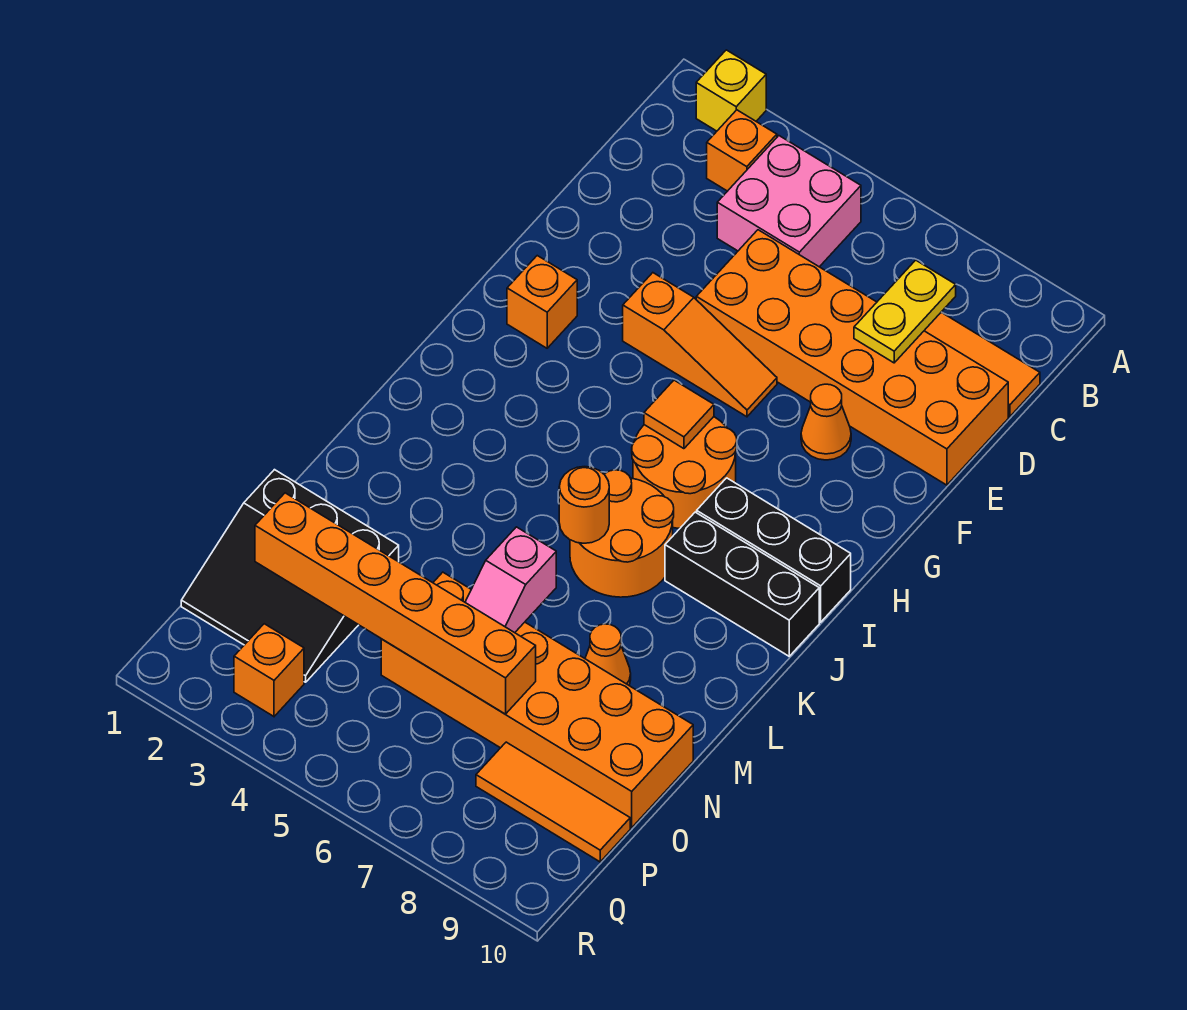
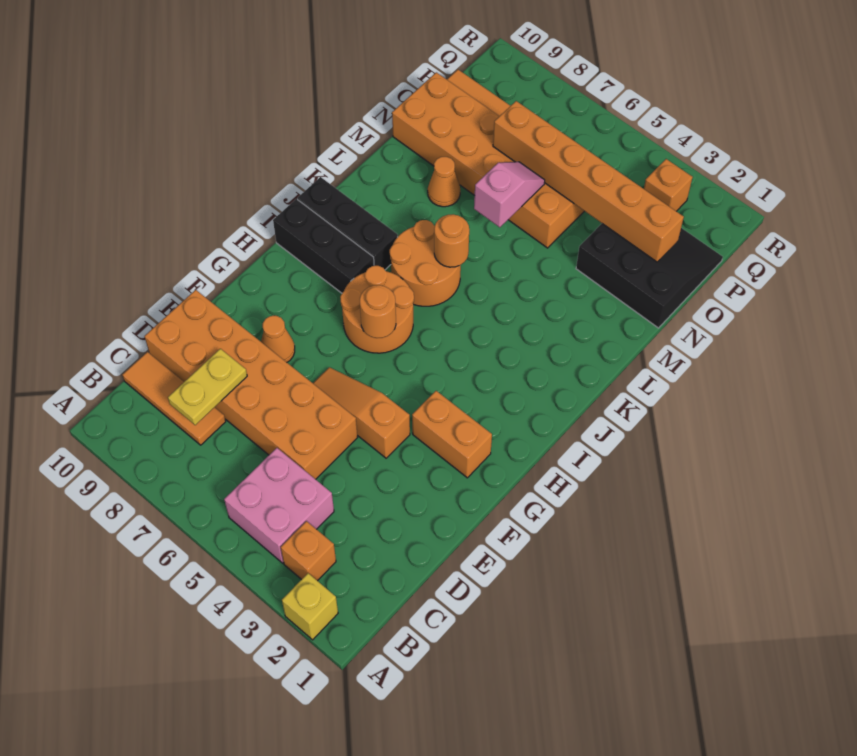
orange 1x1 brick [507,256,577,348] -> orange 1x2 brick [412,391,492,478]
orange 1x1 tile [644,380,714,449] -> orange 1x1 round brick [360,285,396,338]

